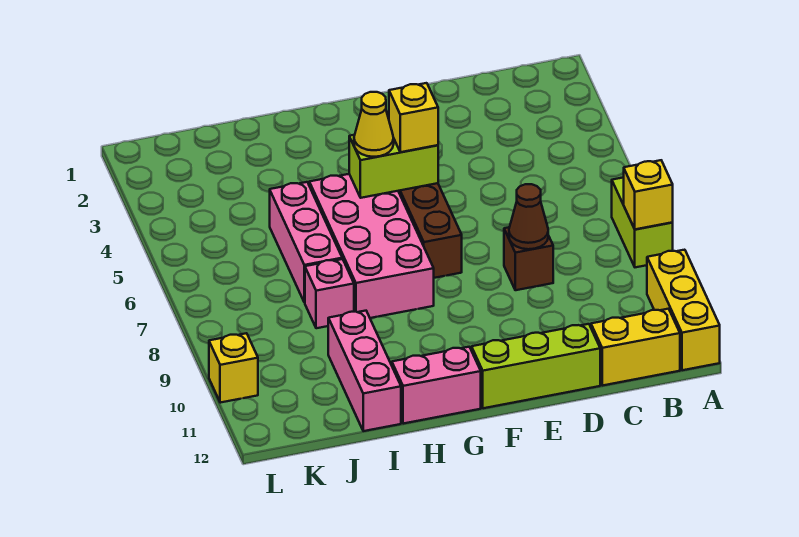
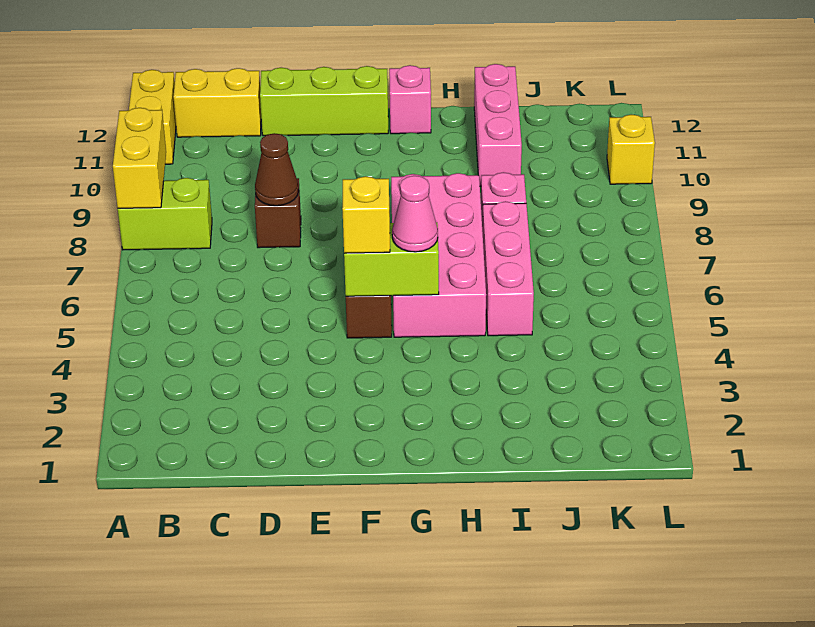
lime 1x2 brick [612,177,673,267] -> lime 1x2 brick turned to [118,178,212,250]
yellow 1x1 brick [624,160,673,229] -> yellow 1x2 brick [113,108,166,208]
yellow 1x3 brick [647,250,720,370] -> yellow 1x2 brick [129,70,176,164]
yellow 1x1 cone [354,92,394,157] -> pink 1x1 cone [392,176,438,252]
pink 1x2 brick [392,347,481,424] -> pink 1x1 brick [389,65,431,134]

